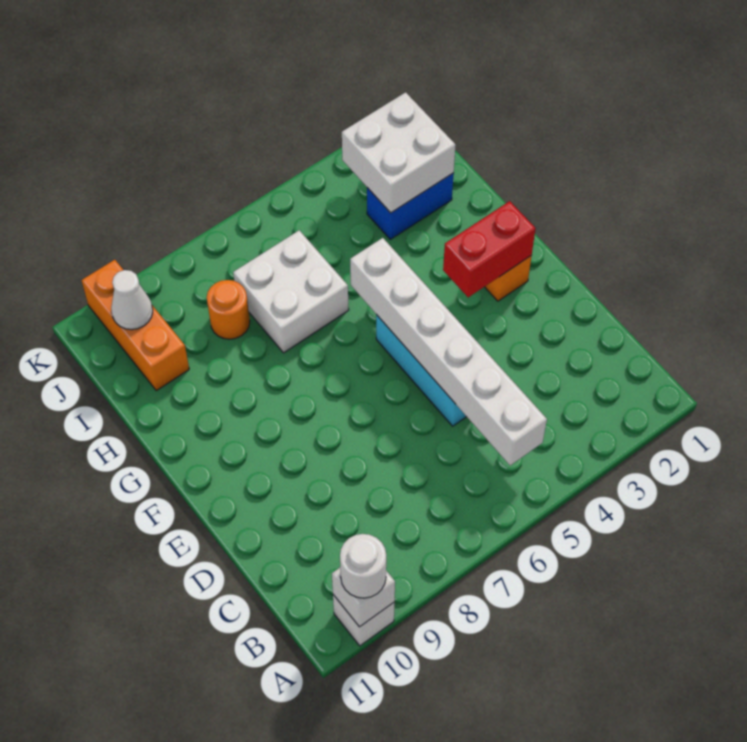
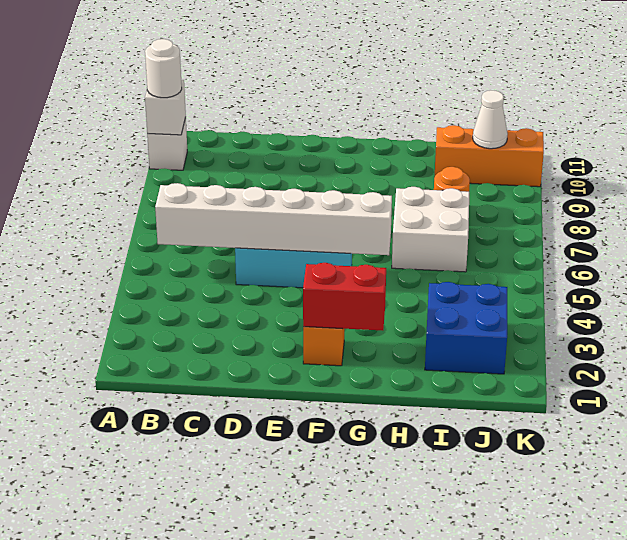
red 1x2 brick [443,201,536,297] -> red 1x2 brick turned to [303,263,386,331]
blue 1x2 brick [367,173,454,239] -> blue 2x2 brick [425,282,507,374]
white 2x2 brick [342,92,456,213] -> none

